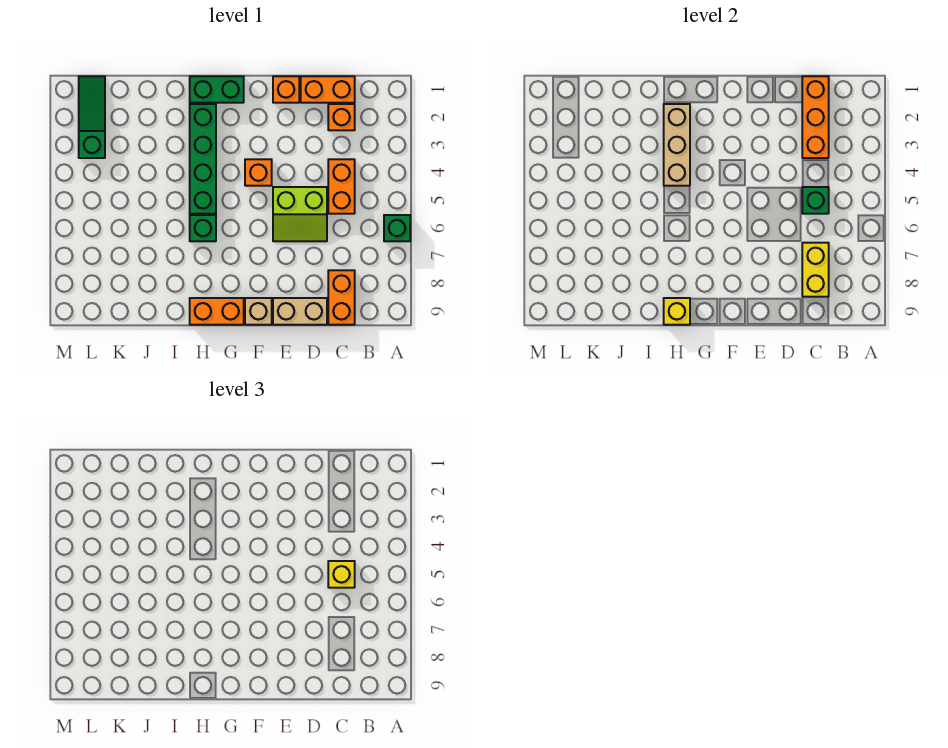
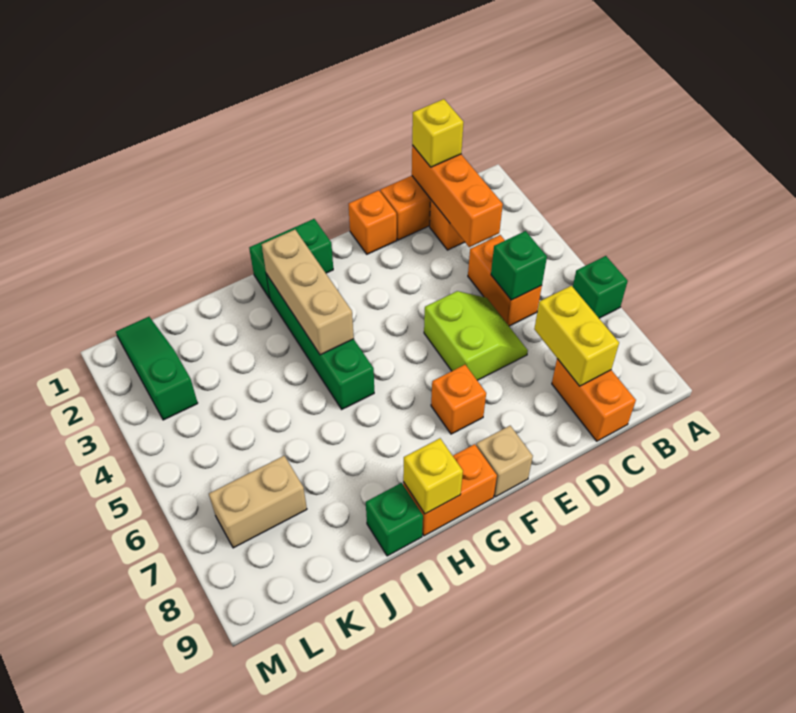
yellow 1x1 brick [328,561,355,588] -> yellow 1x1 brick moved to [412,99,463,167]
lime 2x2 slope [273,187,327,241] -> lime 2x2 slope turned to [424,291,528,380]
tan 1x2 brick [273,298,327,325] -> tan 1x2 brick moved to [209,456,307,548]
orange 1x1 brick [245,159,272,186] -> orange 1x1 brick moved to [431,365,486,434]
green 1x1 brick [190,215,216,241] -> green 1x1 brick moved to [366,483,423,556]

